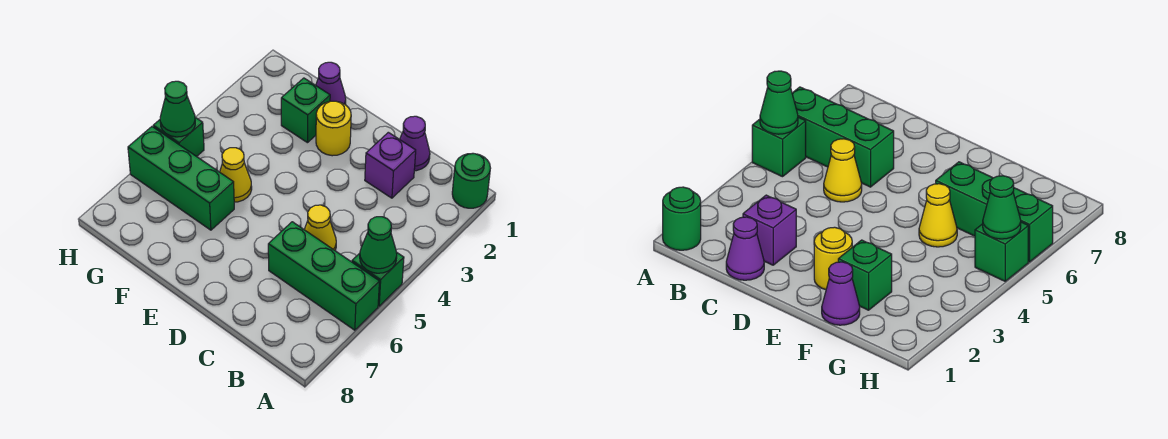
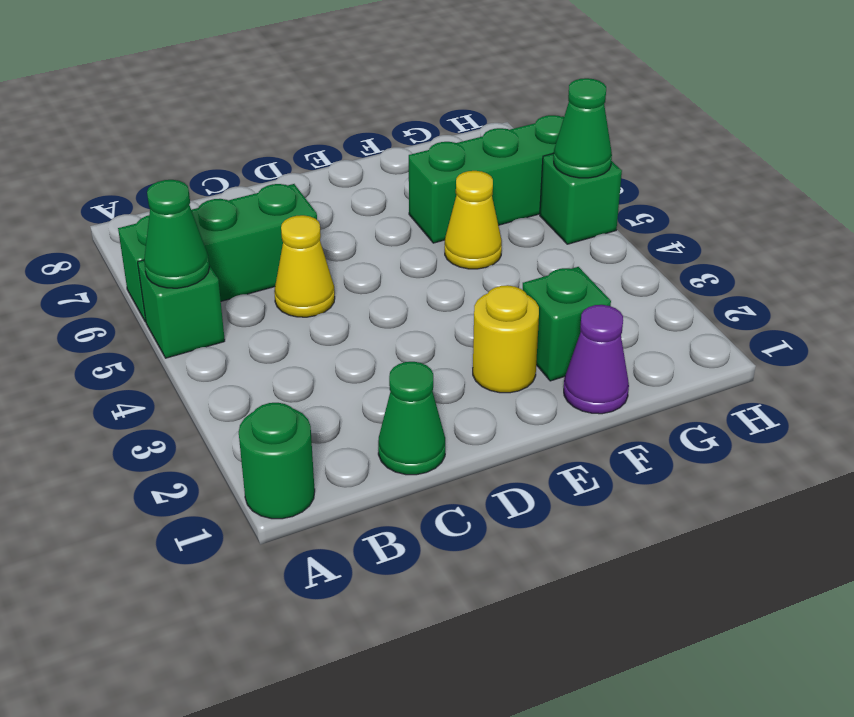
purple 1x1 cone [400,116,430,171] -> green 1x1 cone [378,362,445,475]
purple 1x1 brick [365,132,416,198] -> none

